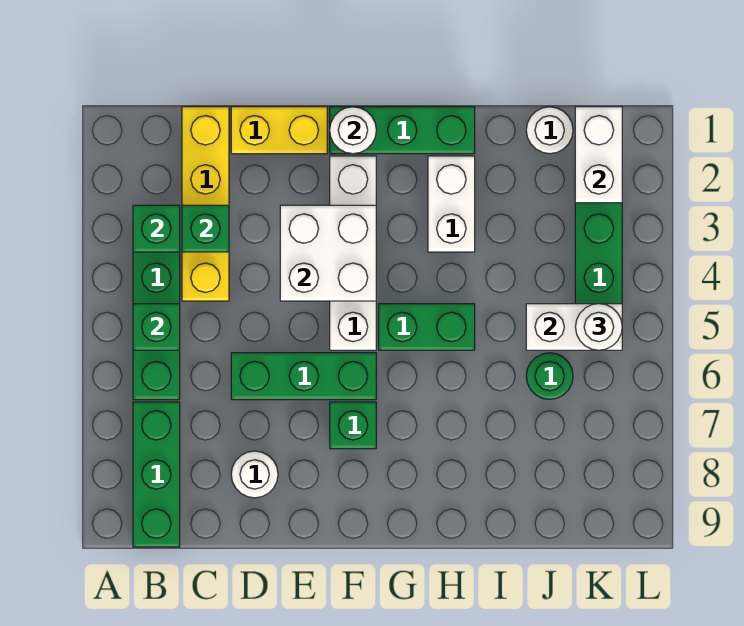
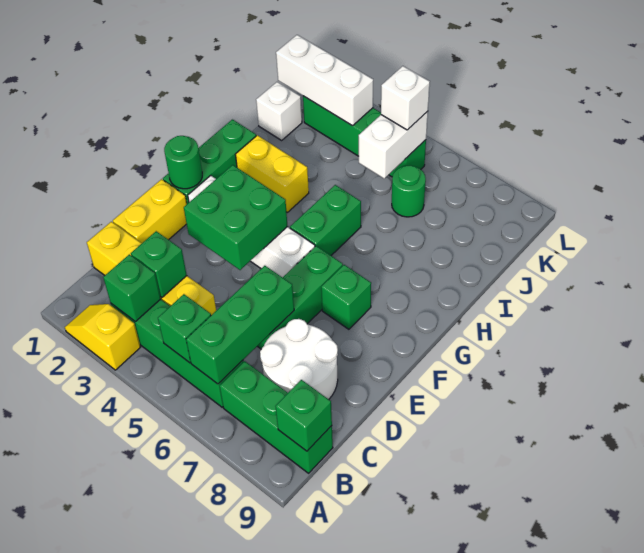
none -> yellow 1x2 slope [65,304,140,370]
none -> green 1x3 brick [186,266,294,384]
none -> green 1x1 brick [275,380,332,451]
white 1x1 round brick [231,451,278,498] -> white 2x2 round brick [260,319,338,399]
white 2x2 brick [280,205,376,301] -> green 2x2 brick [184,165,288,270]
white 1x1 round brick [330,107,376,154] -> green 1x1 round brick [164,136,202,189]
white 1x2 brick [428,156,475,252] -> yellow 1x2 brick [235,135,309,212]
white 1x1 round brick [526,107,573,154] -> white 1x1 brick [256,82,302,140]
white 1x2 brick [575,107,622,203] -> white 1x3 brick [276,35,373,126]
white 1x1 round brick [576,304,622,350] -> white 1x1 brick [381,66,430,130]

